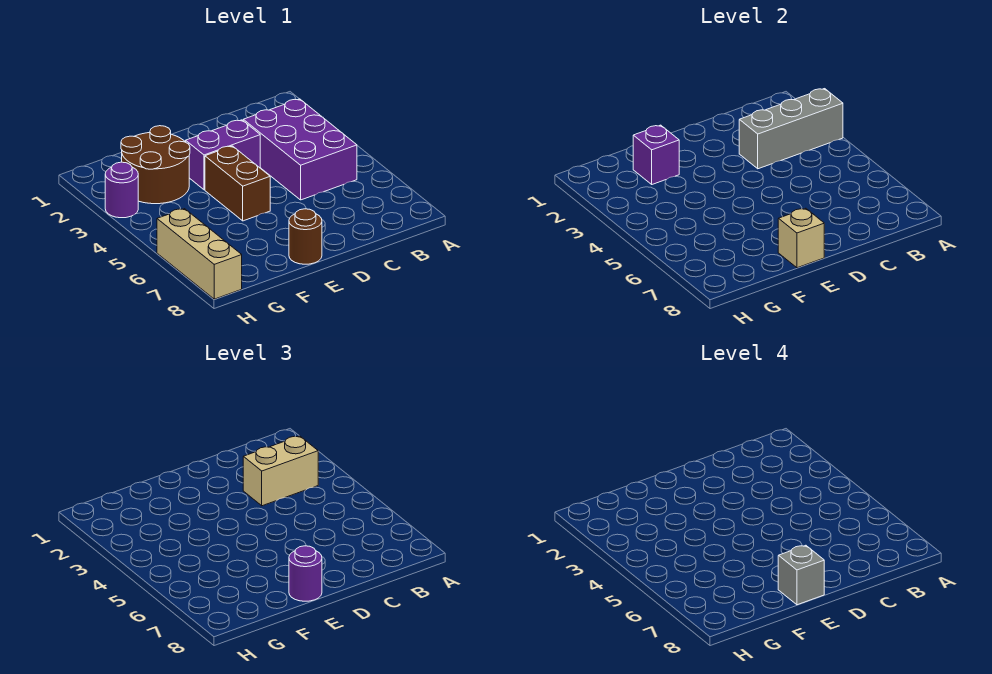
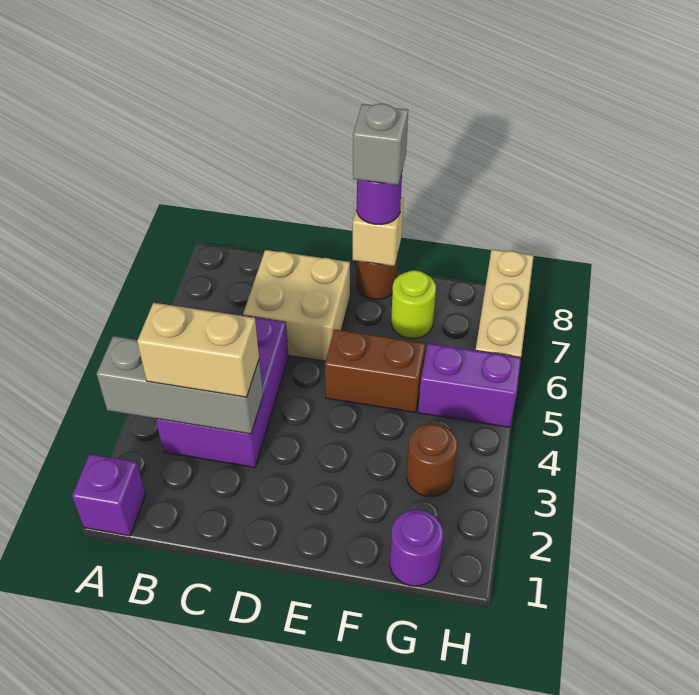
none -> tan 2x2 brick [243,250,350,361]
purple 1x2 brick [186,120,260,190] -> purple 1x2 brick moved to [418,343,521,427]
brown 1x2 brick [205,146,270,221] -> brown 1x2 brick turned to [325,329,425,413]
brown 2x2 round brick [121,126,190,204] -> brown 1x1 round brick [407,423,458,497]
purple 1x1 brick [633,125,679,184] -> purple 1x1 brick moved to [72,454,145,536]
none -> lime 1x1 round brick [391,270,436,338]
purple 1x1 round brick [105,162,138,218] -> purple 1x1 round brick moved to [390,510,443,586]

